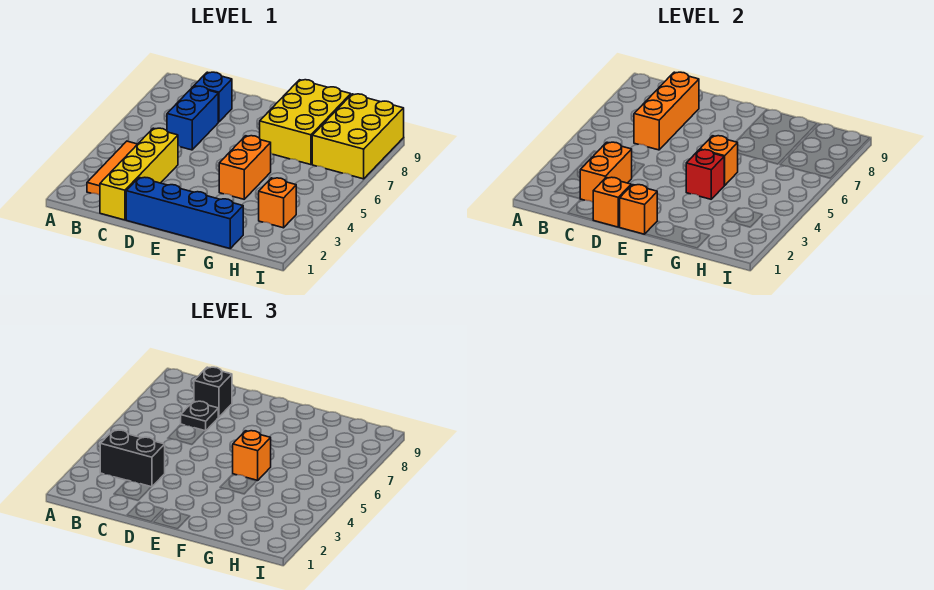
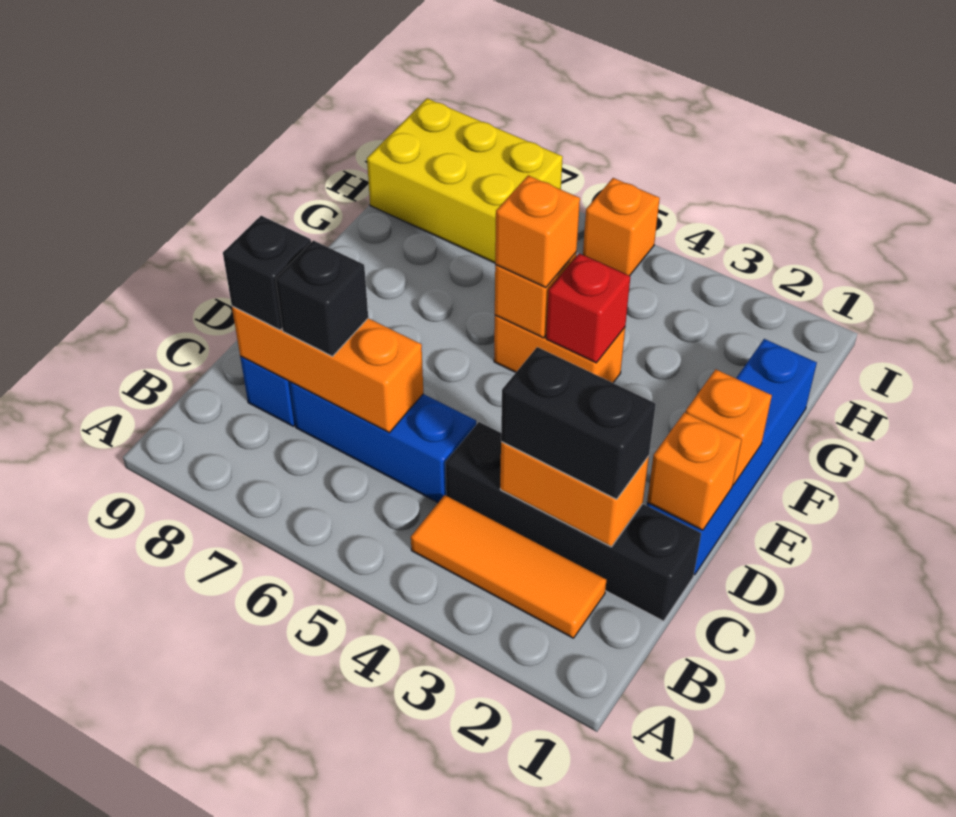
black 1x2 brick [100,430,165,487] -> black 1x2 brick turned to [501,347,656,499]
yellow 1x4 brick [100,128,178,220] -> black 1x4 brick [445,422,701,621]
blue 1x2 brick [167,86,218,150] -> blue 1x3 brick [290,382,476,502]
black 1x1 plate [181,401,218,431] -> black 1x1 brick [276,240,368,356]
yellow 2x3 brick [260,80,351,165] -> none
orange 1x1 brick [259,178,296,228] -> orange 1x1 brick moved to [583,178,660,276]

